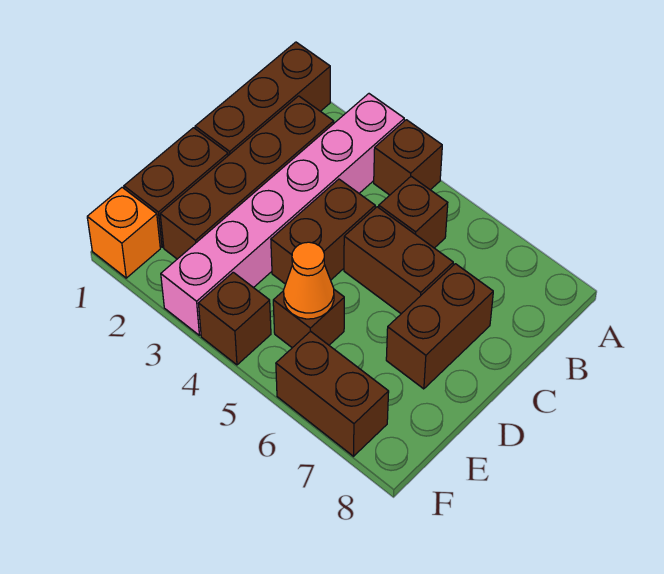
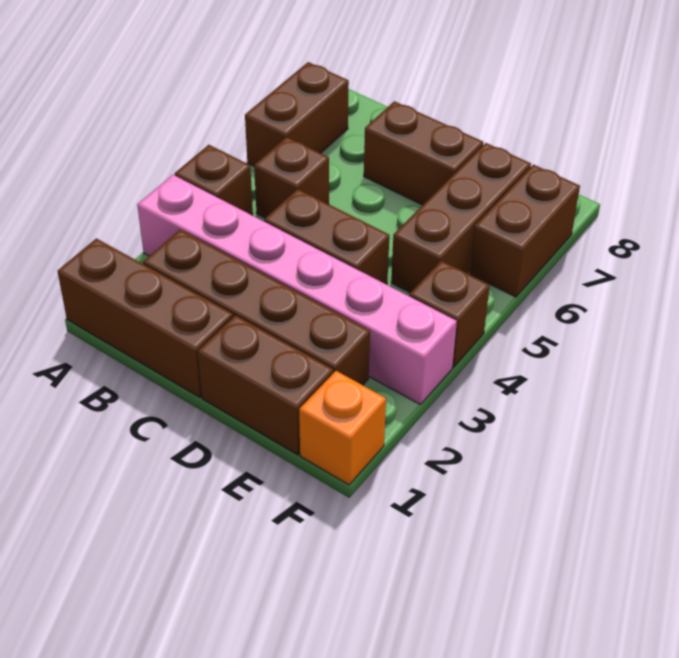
brown 1x2 brick [344,207,453,314] -> brown 1x2 brick moved to [245,62,349,166]
brown 1x1 brick [273,290,344,348] -> brown 1x3 brick [391,143,531,293]
orange 1x1 cone [284,242,334,319] -> none

